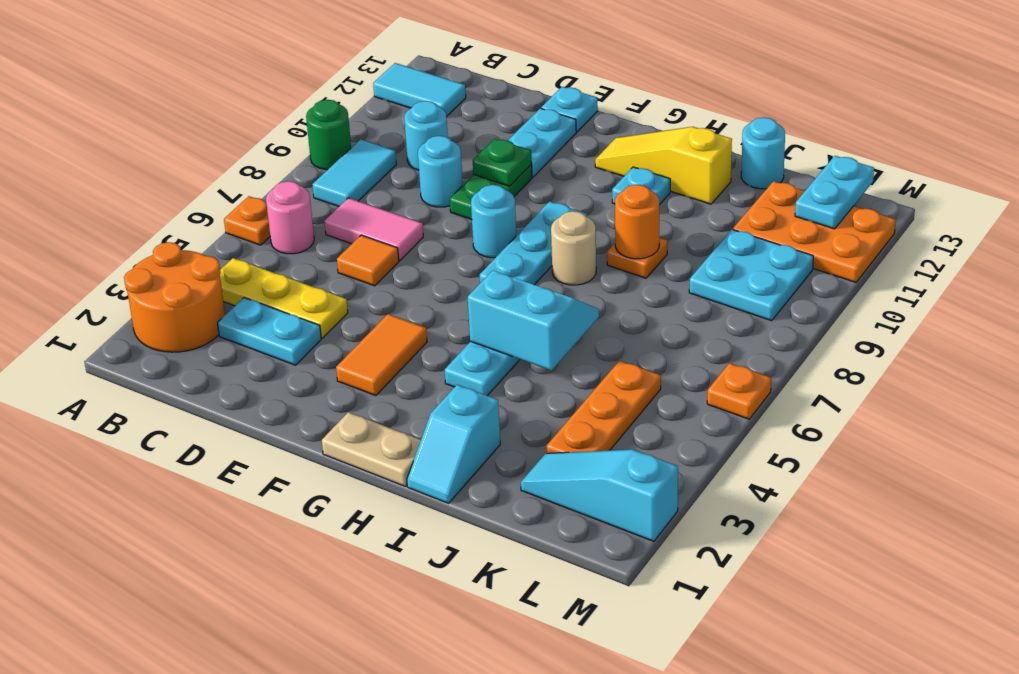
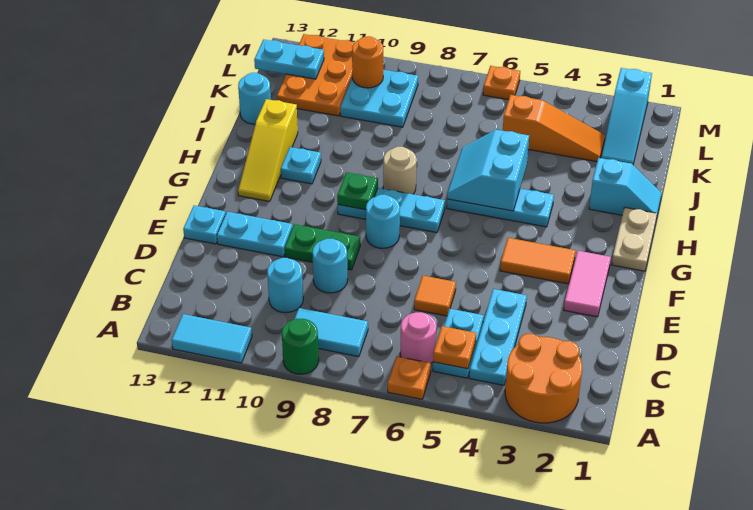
cyan 1x2 tile [373,63,466,117] -> cyan 1x2 tile turned to [172,314,252,363]
yellow 1x3 plate [220,258,348,338] -> cyan 1x3 plate [469,289,527,385]
cyan 1x2 plate [218,298,321,365] -> cyan 1x2 plate moved to [433,309,484,378]
pink 1x2 tile [324,198,423,261] -> pink 1x2 tile moved to [564,251,611,317]
green 1x1 plate [473,139,532,186] -> green 1x1 plate moved to [337,172,378,210]
orange 1x1 plate [607,238,667,278] -> orange 1x1 plate moved to [433,326,476,369]
orange 1x1 round brick [615,185,659,259] -> orange 1x1 round brick moved to [352,36,383,88]
orange 1x3 plate [546,361,661,453] -> orange 1x3 slope [503,95,605,162]

